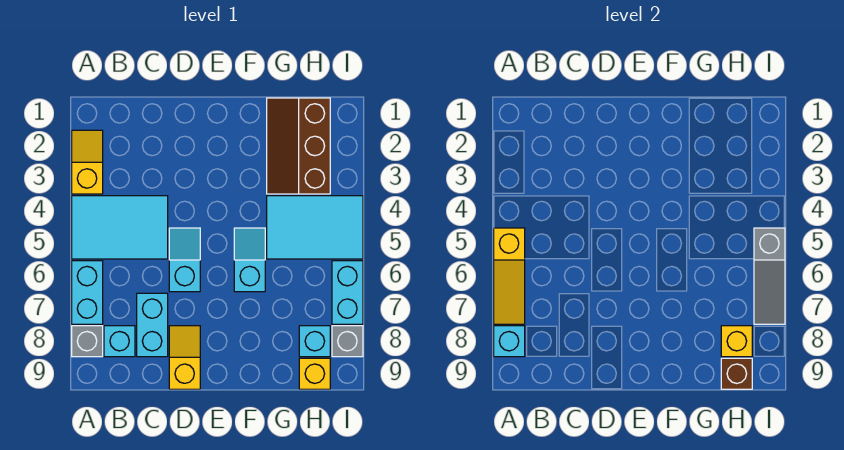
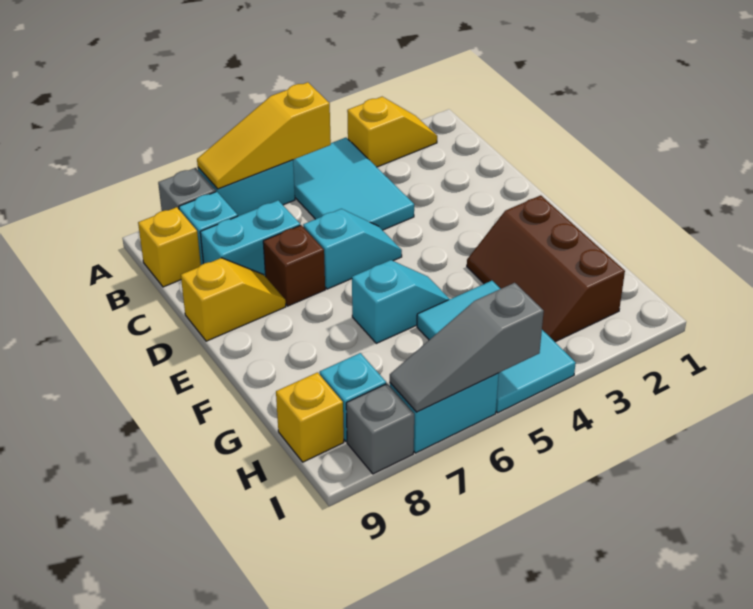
cyan 1x1 brick [494,326,525,357] -> none
brown 2x3 slope [267,98,330,194] -> brown 2x3 slope turned to [467,195,625,342]
yellow 1x1 brick [721,326,752,357] -> yellow 1x1 brick moved to [138,207,201,287]
brown 1x1 brick [721,358,752,389] -> brown 1x1 brick moved to [263,225,325,306]

